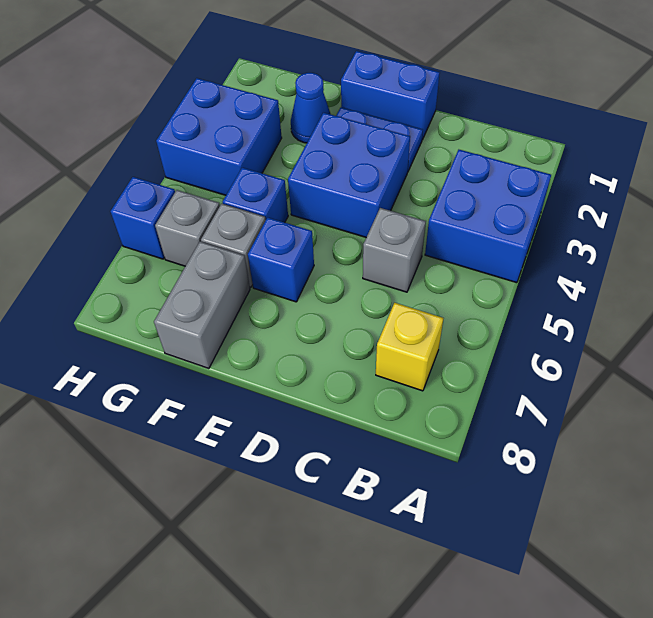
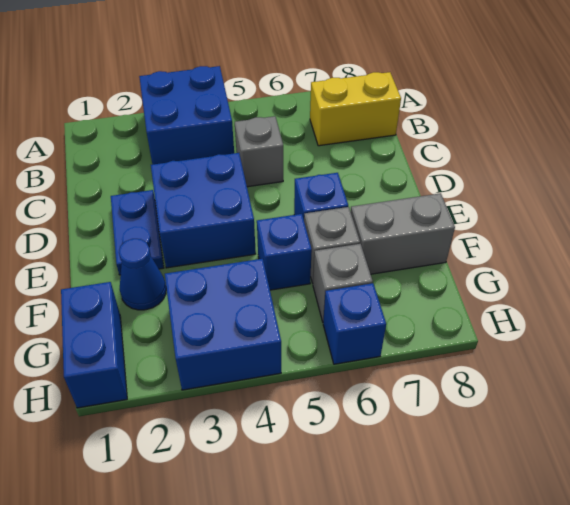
yellow 1x1 brick [376,303,443,391] -> yellow 1x2 brick [310,72,401,146]
blue 1x2 brick [341,51,440,140] -> blue 1x2 brick moved to [61,282,127,408]

